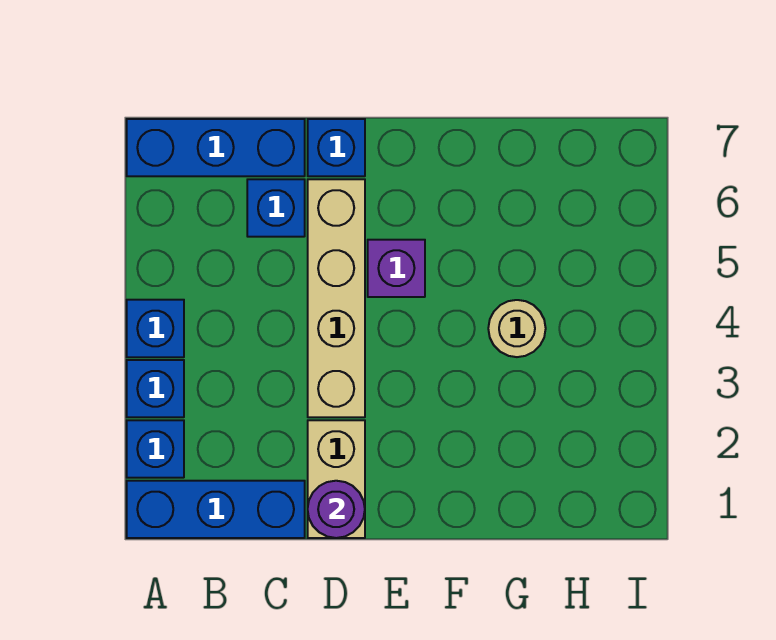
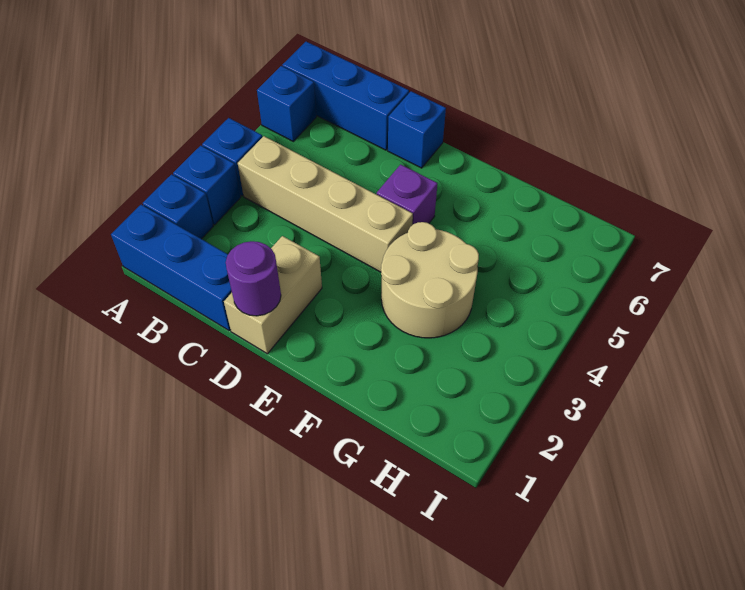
blue 1x1 brick [247,179,305,237] -> blue 1x1 brick moved to [257,66,316,141]
tan 1x4 brick [308,179,365,417] -> tan 1x4 brick turned to [238,136,413,272]
tan 1x1 round brick [488,300,546,357] -> tan 2x2 round brick [381,222,479,338]

